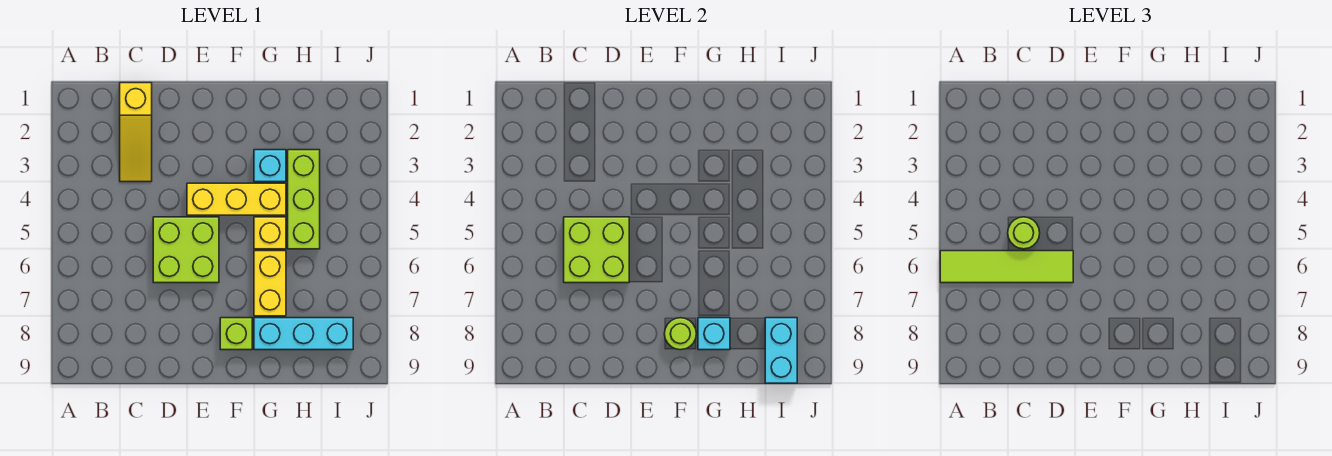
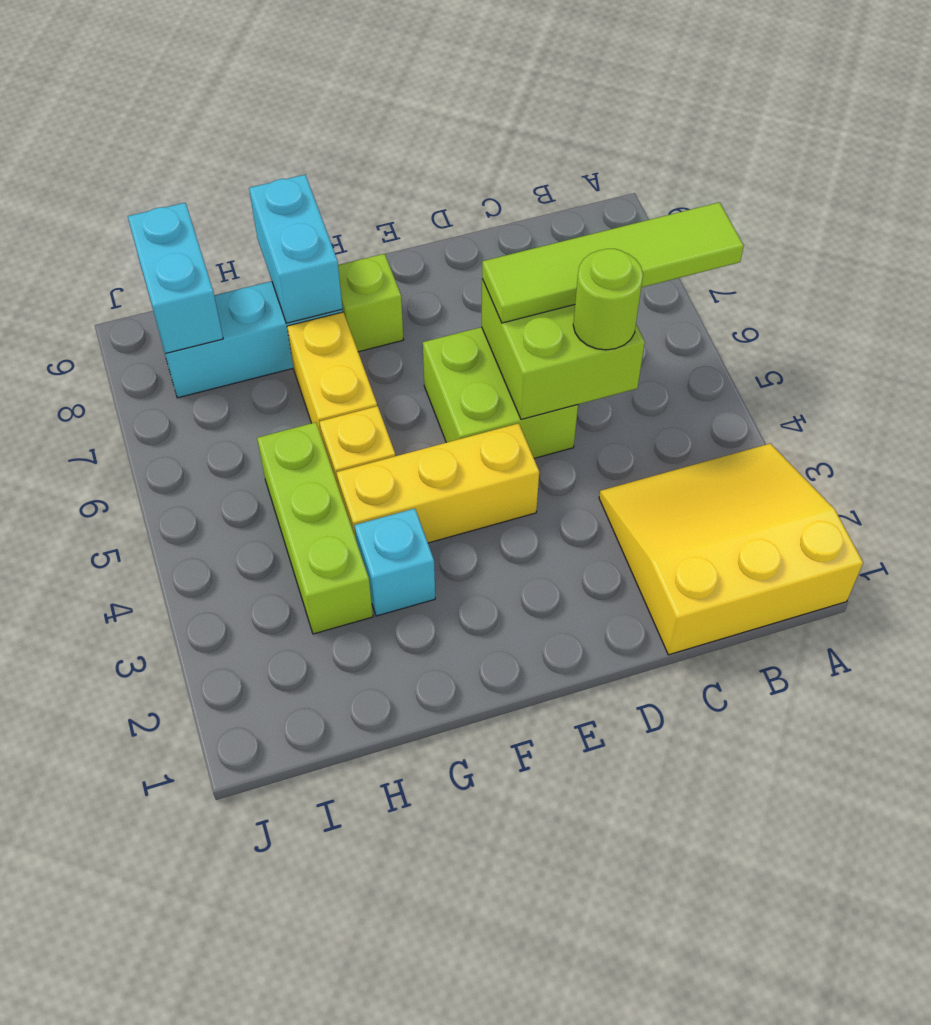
yellow 1x3 slope [120,83,152,182] -> yellow 3x3 slope [599,444,863,655]
lime 1x1 round brick [664,318,696,350] -> none
cyan 1x1 brick [698,318,730,350] -> cyan 1x2 brick [249,175,343,323]

